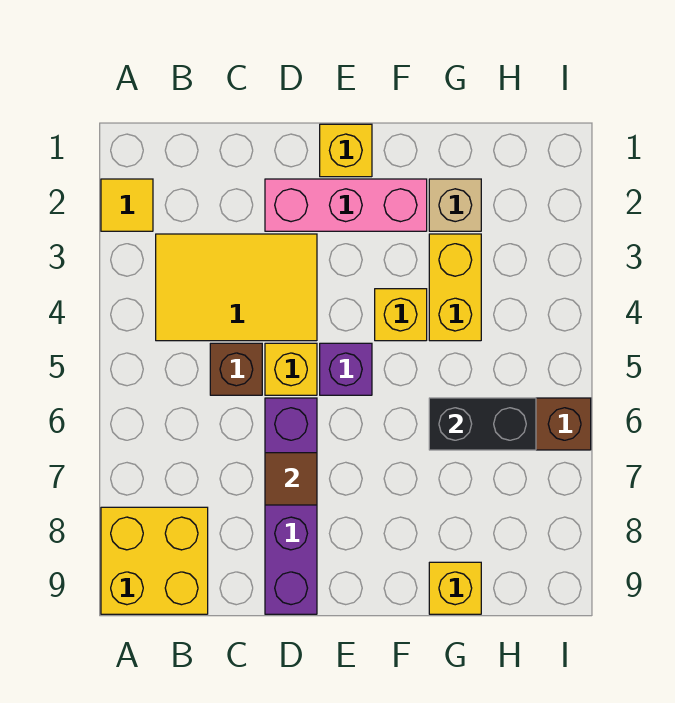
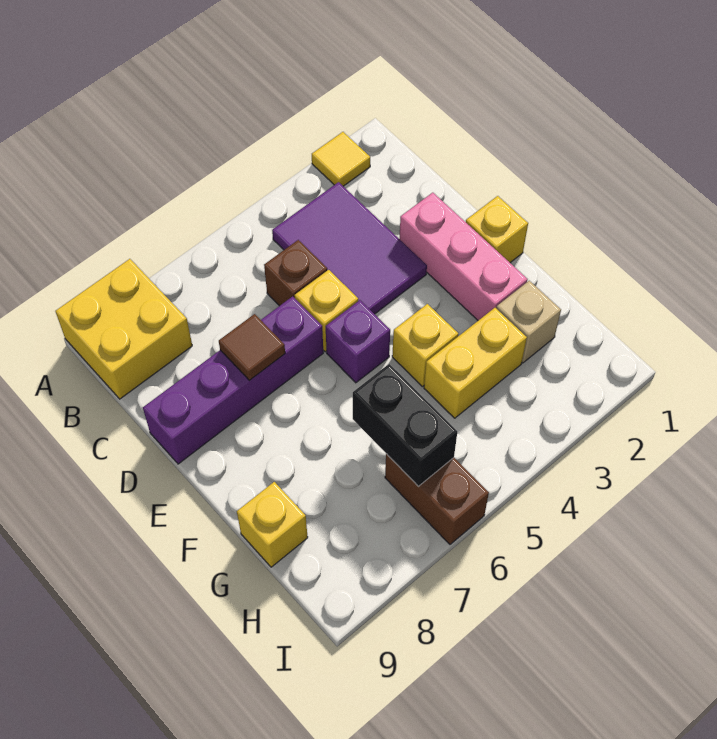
yellow 2x3 tile [156,234,317,341] -> purple 2x3 tile [272,182,427,314]

